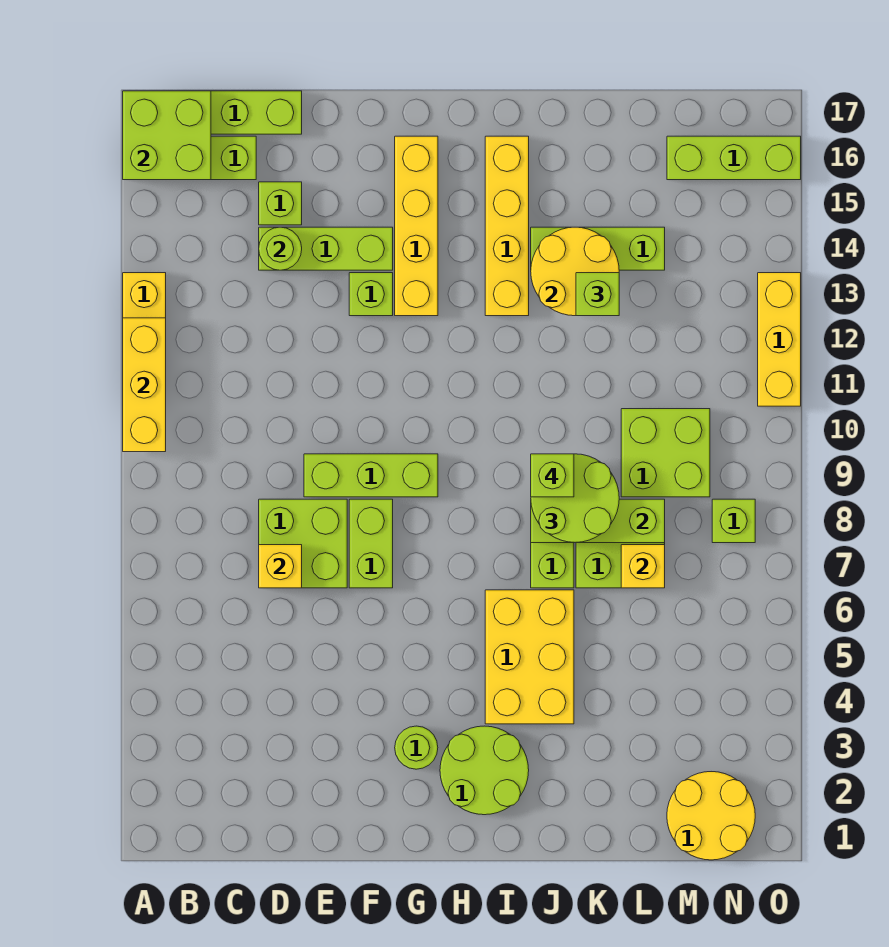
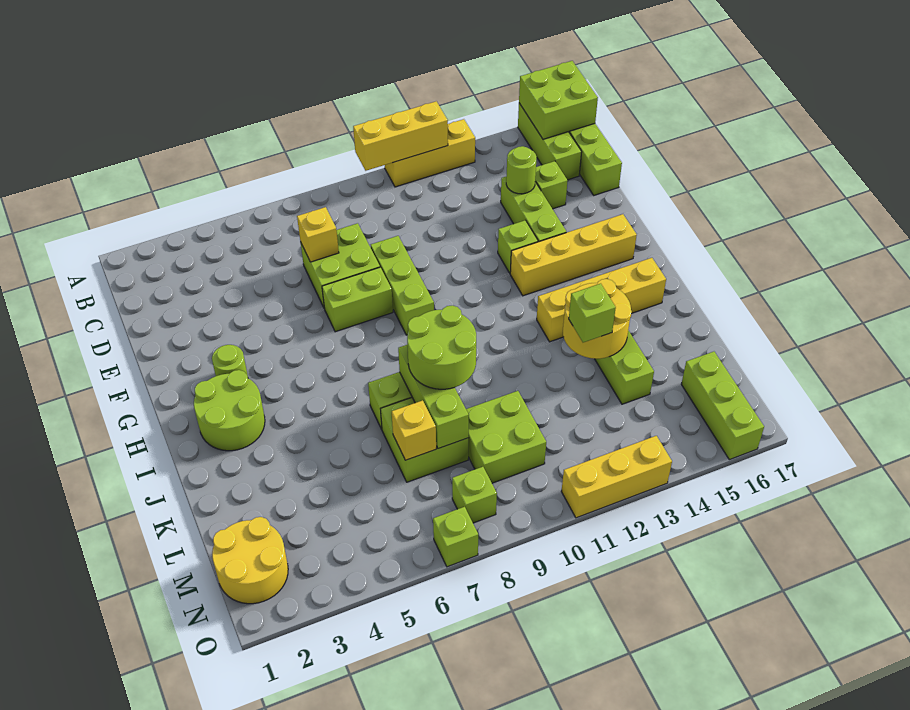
yellow 2x3 brick [485,590,574,724] -> none
lime 1x1 brick [531,454,574,497] -> lime 1x1 brick moved to [433,507,478,567]

